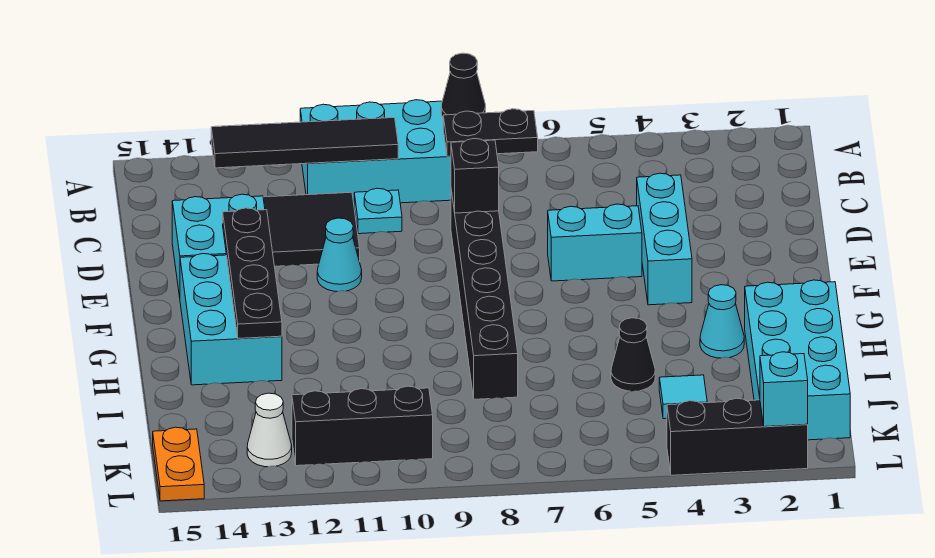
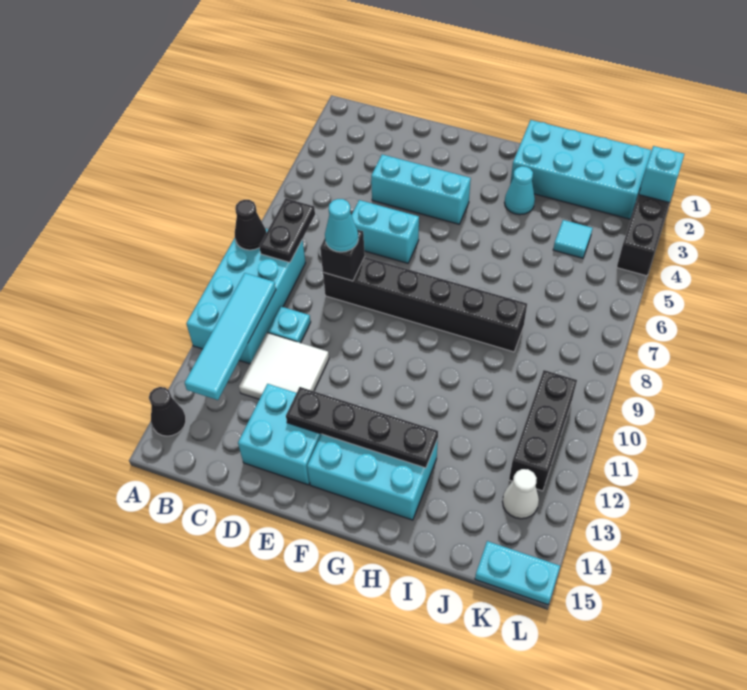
black 1x4 tile [211,118,398,168] -> cyan 1x4 tile [185,273,276,400]
black 2x2 tile [263,192,360,266] -> white 2x2 tile [239,333,329,399]
cyan 1x2 brick [548,204,642,281] -> cyan 1x2 brick turned to [351,200,419,263]
cyan 1x1 cone [317,218,362,292] -> cyan 1x1 cone moved to [325,199,358,252]
black 1x1 cone [611,318,655,391] -> black 1x1 cone moved to [149,387,186,436]
orange 1x2 plate [153,427,204,501] -> cyan 1x2 plate [475,541,560,605]

